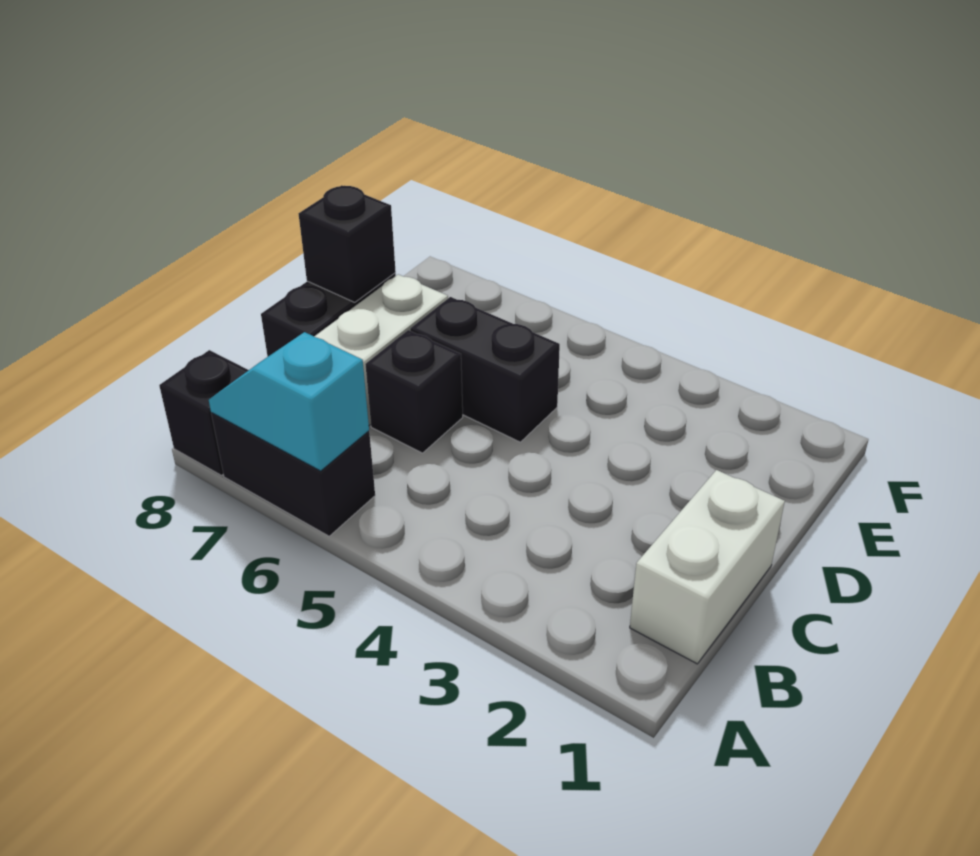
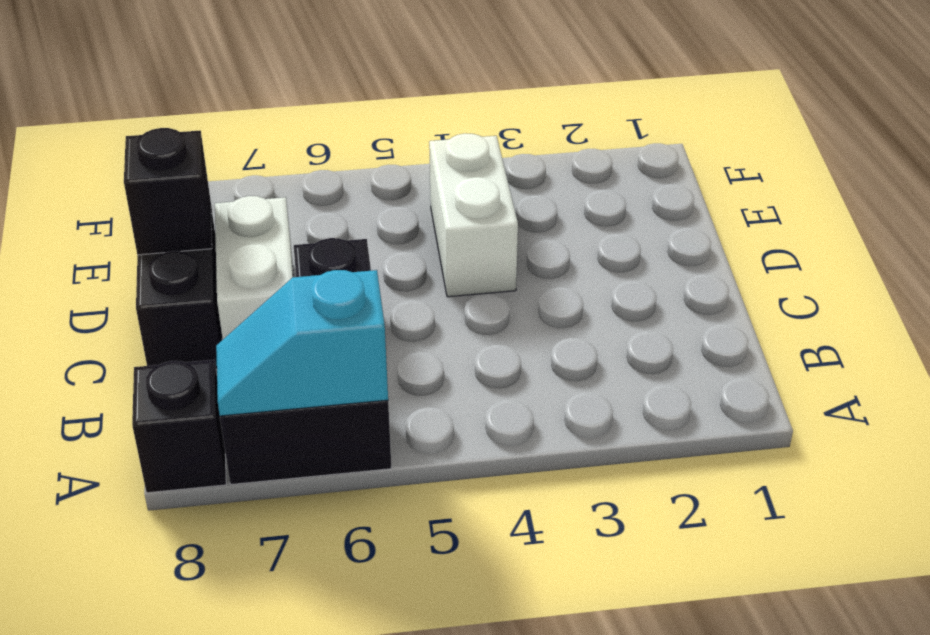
white 1x2 brick [630,470,785,664] -> white 1x2 brick moved to [429,133,518,297]
black 1x2 brick [410,297,560,442] -> none

